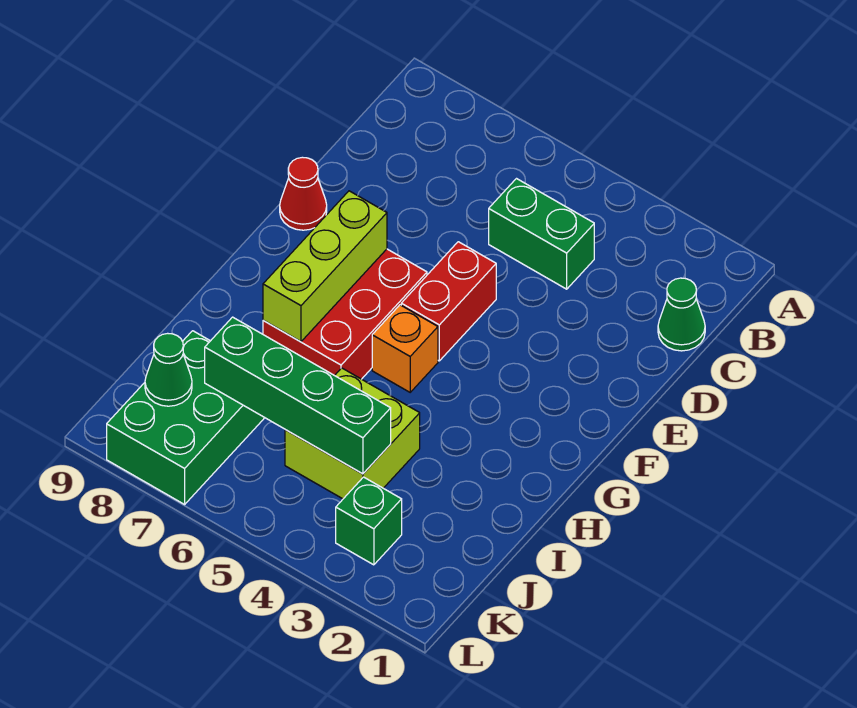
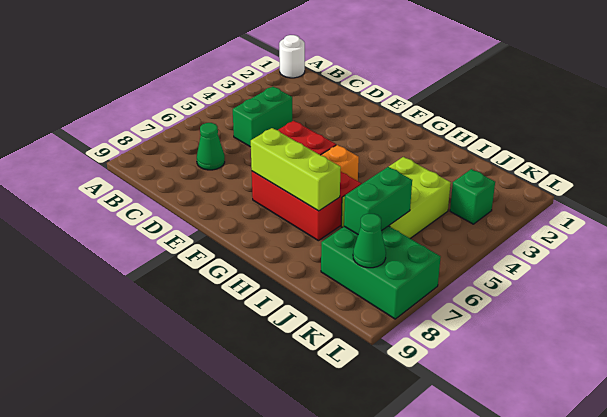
none -> white 1x1 round brick [279,35,305,78]
green 1x1 cone [658,278,705,351] -> green 1x1 cone moved to [197,123,225,170]
red 1x1 cone [280,157,327,230] -> none
lime 2x2 brick [285,368,420,499] -> lime 2x3 brick [341,157,451,239]
green 1x4 brick [205,317,391,474] -> green 1x2 brick [344,167,412,234]

